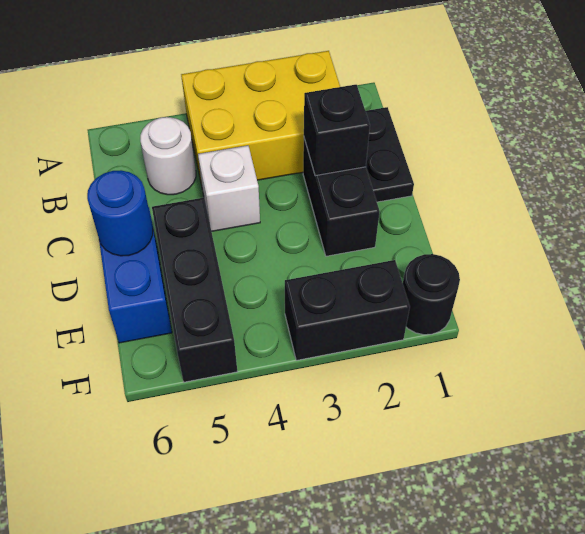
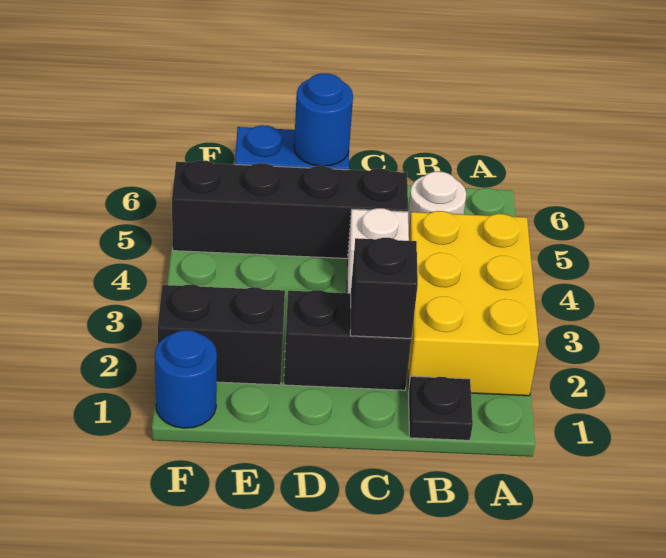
black 1x2 plate [366,107,414,202] -> black 1x1 plate [409,376,473,440]
black 1x3 brick [152,198,237,382] -> black 1x4 brick [172,160,408,259]
black 1x1 round brick [403,254,460,335] -> blue 1x1 round brick [155,330,217,428]
black 1x2 brick [285,260,410,360] -> black 1x2 brick turned to [157,285,285,385]

